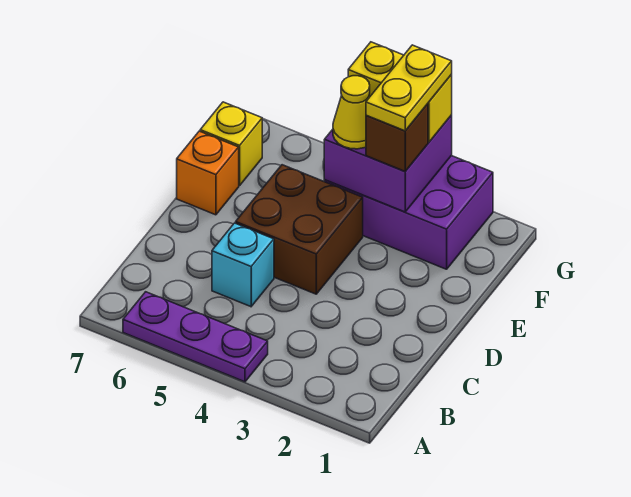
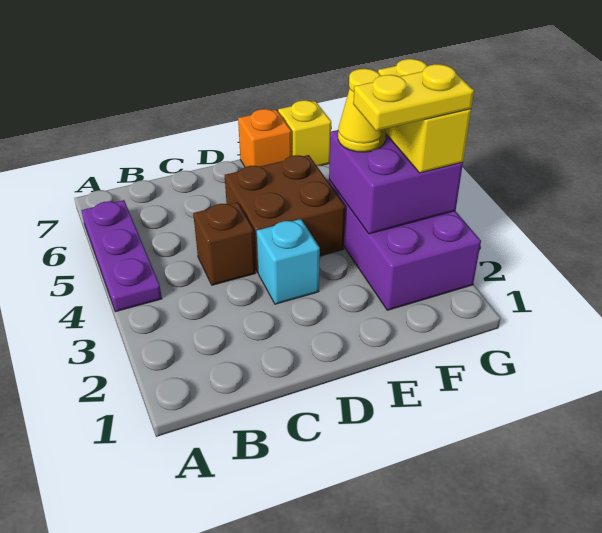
cyan 1x1 brick [212,223,274,307] -> cyan 1x1 brick moved to [257,219,320,304]
brown 1x1 brick [366,104,428,171] -> brown 1x1 brick moved to [193,202,255,285]

